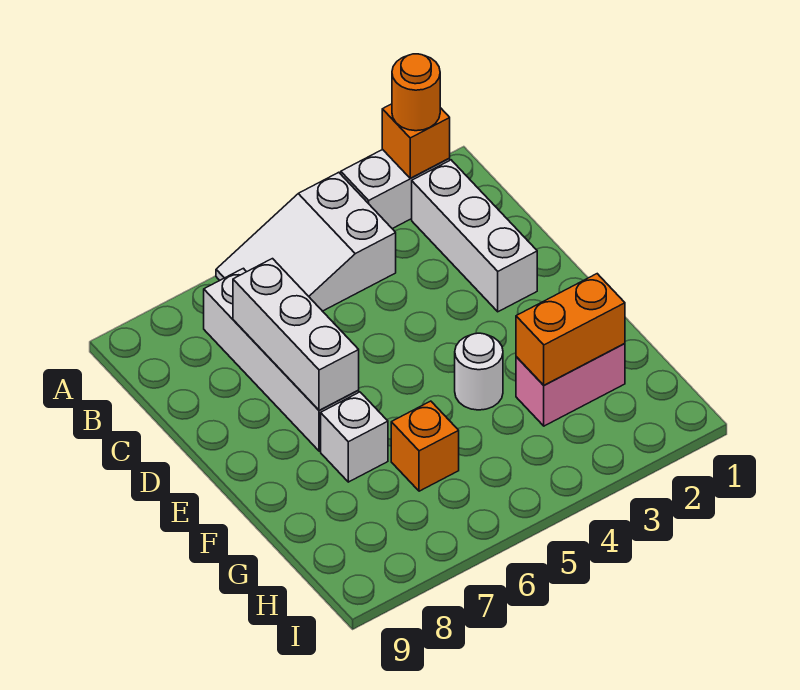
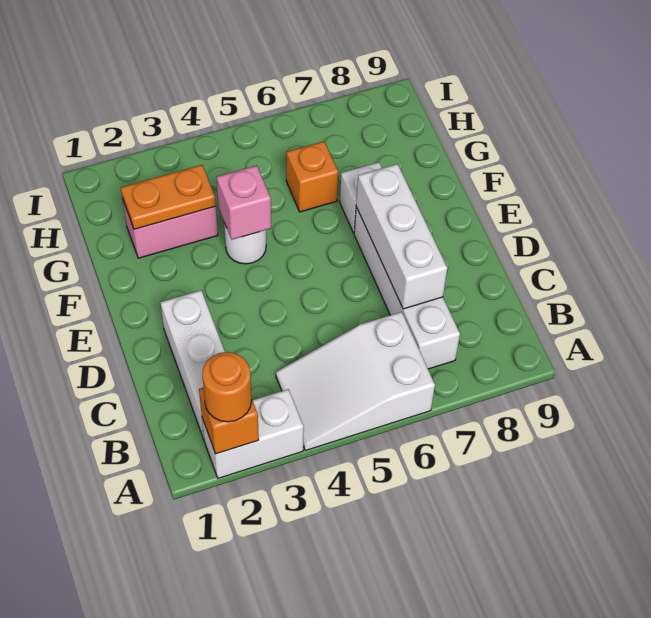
white 2x3 slope [216,172,396,311] -> white 2x3 slope turned to [276,312,435,451]
none -> pink 1x1 brick [217,165,271,240]
orange 1x2 brick [516,274,625,385] -> orange 1x2 plate [121,165,216,229]

